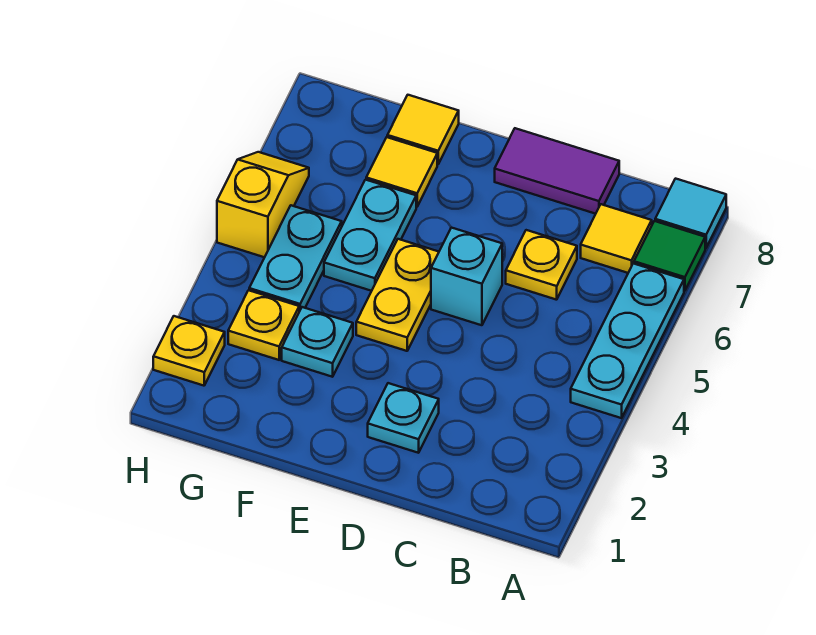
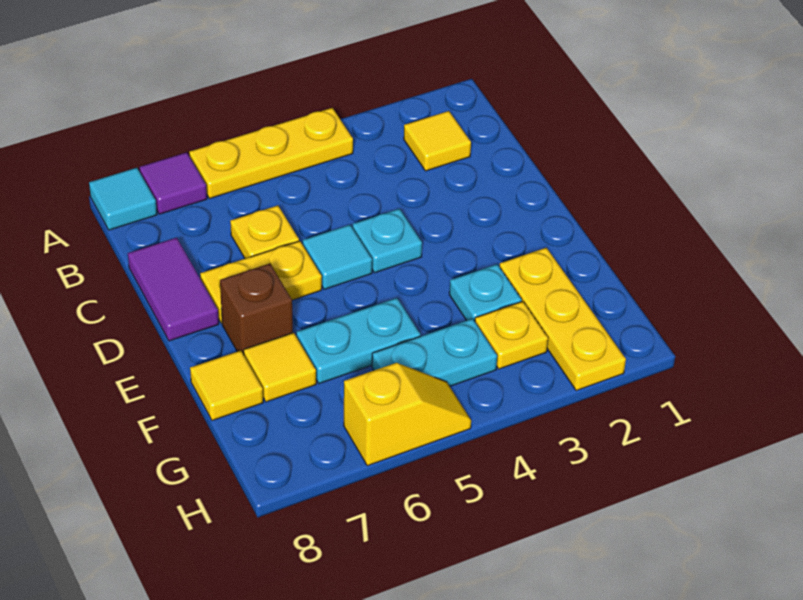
cyan 1x3 plate [571,263,684,418] -> yellow 1x3 plate [189,108,353,199]
green 1x1 tile [634,221,705,291] -> purple 1x1 tile [140,152,207,214]
yellow 1x1 tile [581,204,652,273] -> yellow 1x1 tile moved to [404,111,471,171]
cyan 1x1 plate [368,383,439,453] -> cyan 1x1 plate moved to [353,209,422,273]
cyan 1x1 brick [431,228,502,325] -> cyan 1x1 tile [303,225,372,289]
yellow 1x2 plate [356,239,439,351] -> yellow 1x2 plate moved to [200,241,322,324]
none -> brown 1x1 brick [220,264,293,354]
yellow 1x1 plate [153,316,225,386] -> yellow 1x3 plate [500,248,626,391]
yellow 1x2 slope [217,152,309,257] -> yellow 1x2 slope turned to [344,363,471,466]

